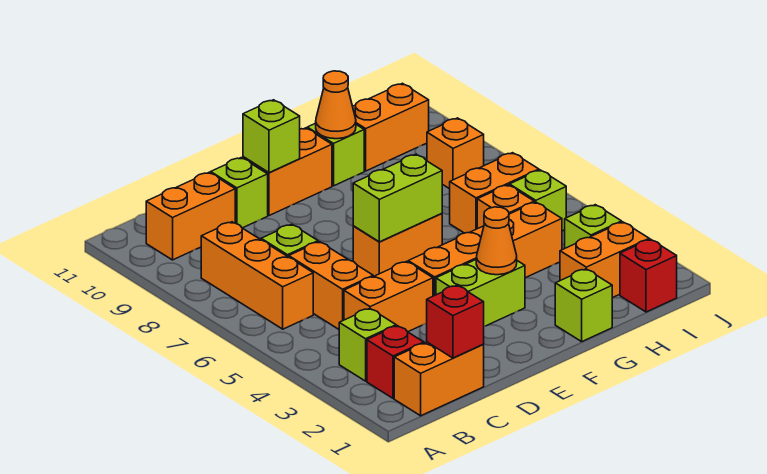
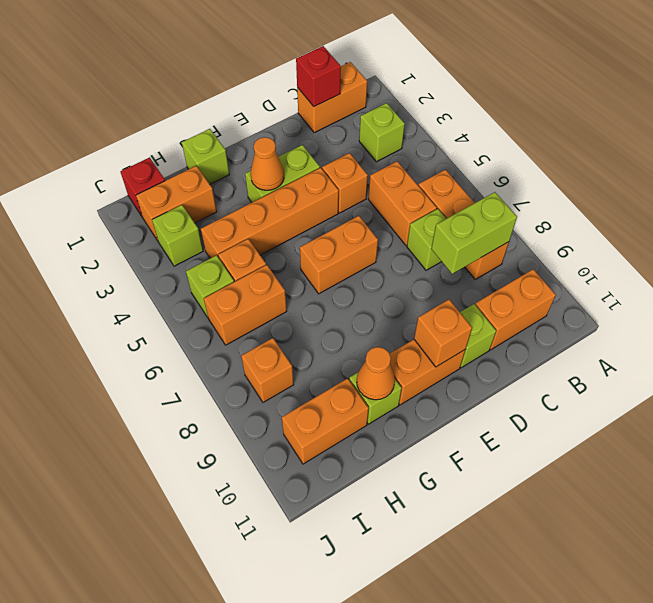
red 1x1 brick [367,326,424,398] -> none
orange 1x2 brick [344,261,433,332] -> orange 1x1 brick [322,153,368,213]
lime 1x2 brick [353,154,442,242] -> lime 1x2 brick moved to [431,192,517,274]
lime 1x1 brick [243,100,300,173] -> orange 1x1 brick [414,300,472,367]

